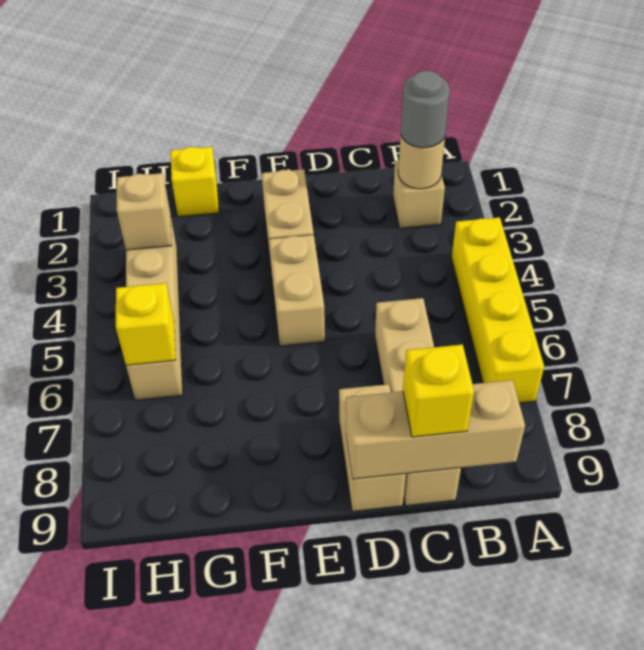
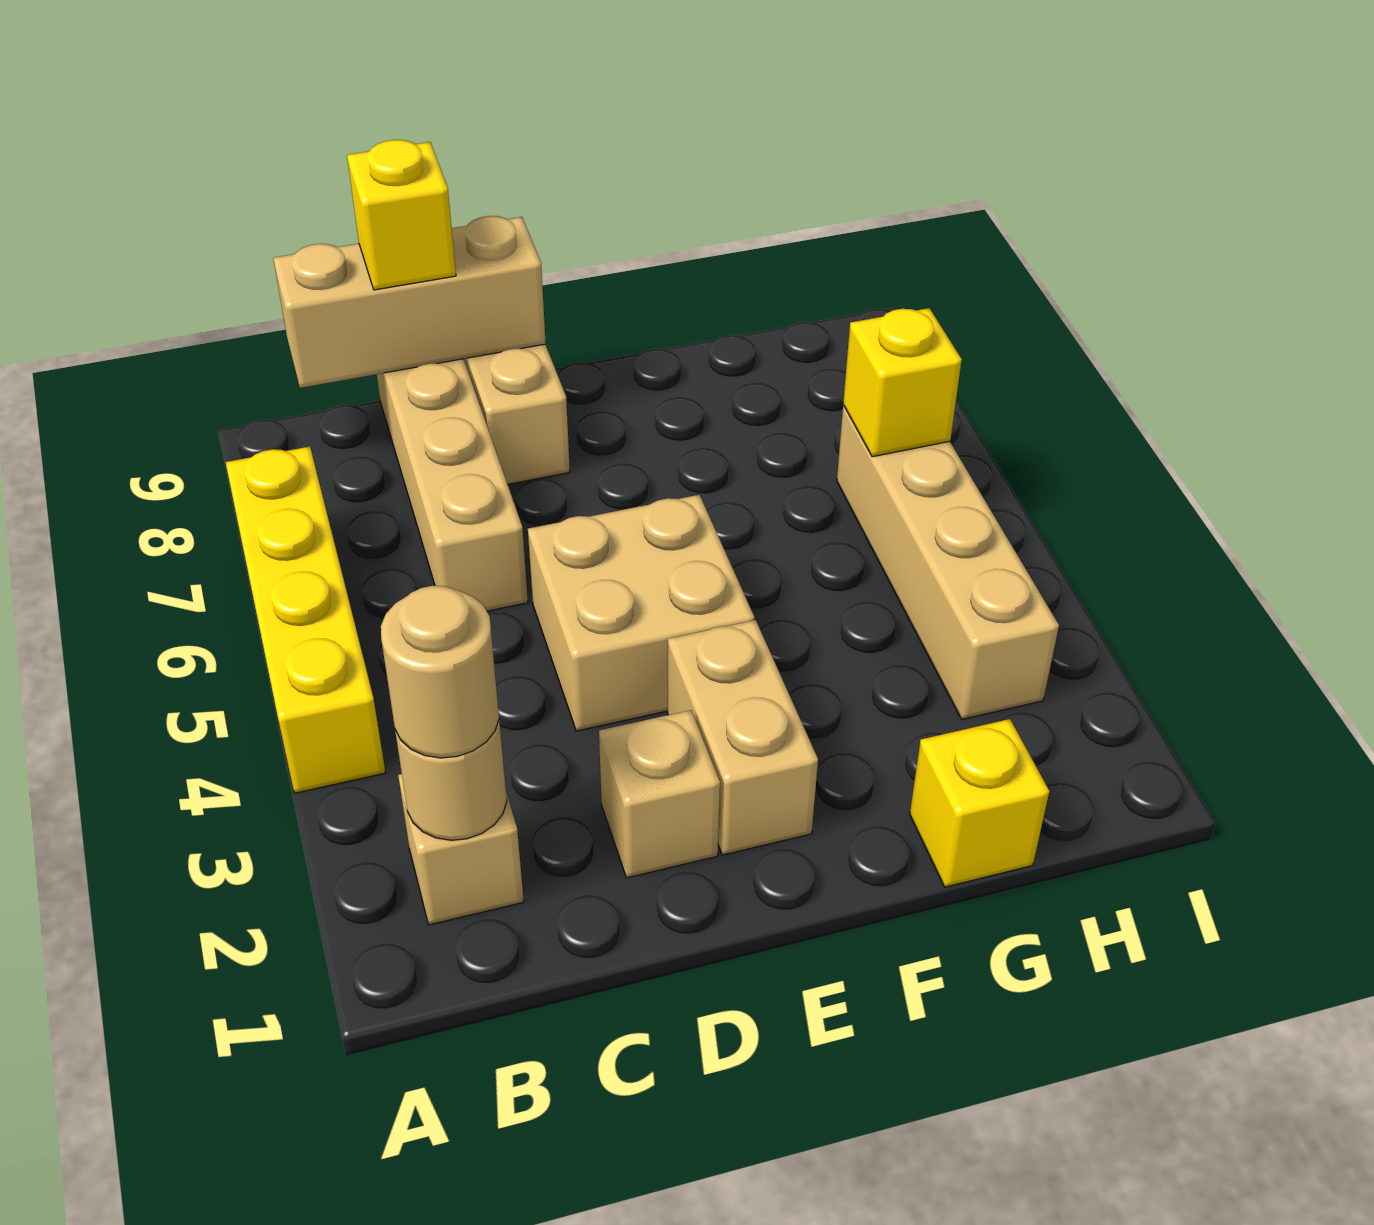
grey 1x1 round brick [401,71,450,148] -> tan 1x1 round brick [381,586,499,758]
tan 1x2 brick [269,235,325,346] -> tan 2x2 brick [528,495,754,731]
tan 1x1 brick [117,173,172,250] -> tan 1x1 brick moved to [599,710,720,878]

